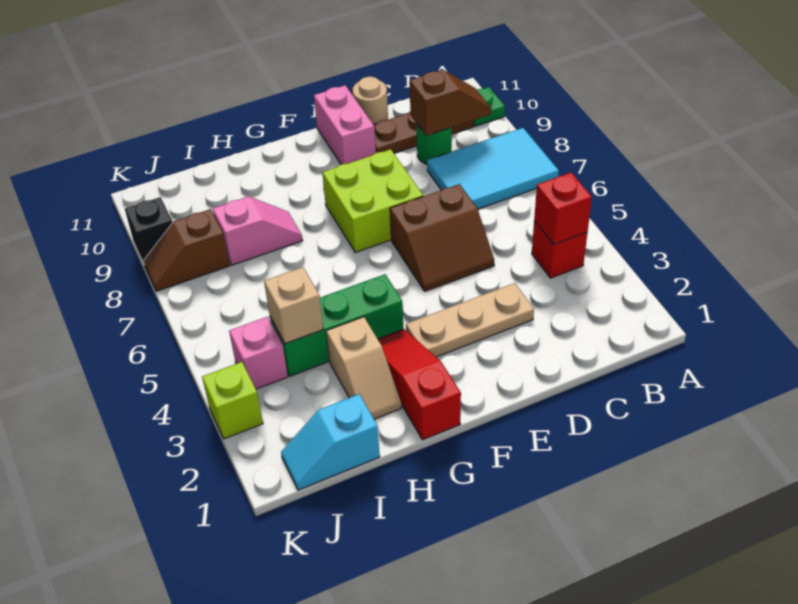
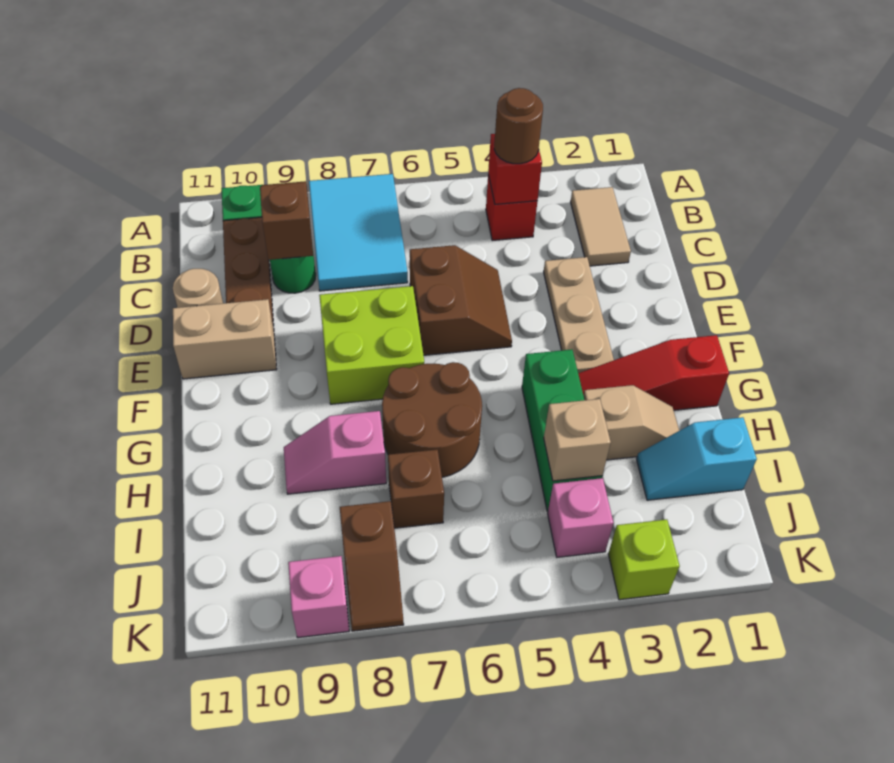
none -> tan 1x2 tile [571,187,631,266]
none -> brown 1x1 round brick [494,88,543,164]
pink 1x2 brick [314,85,376,164] -> tan 1x2 brick [173,299,277,379]
none -> brown 2x2 round brick [382,362,482,477]
pink 1x2 slope [213,196,303,265] -> pink 1x2 slope turned to [284,411,386,494]
cyan 1x2 slope [281,394,380,490] -> cyan 1x2 slope turned to [637,417,757,500]
none -> brown 1x1 brick [388,450,444,528]
black 1x1 brick [125,197,173,263] -> pink 1x1 brick [288,556,349,638]

